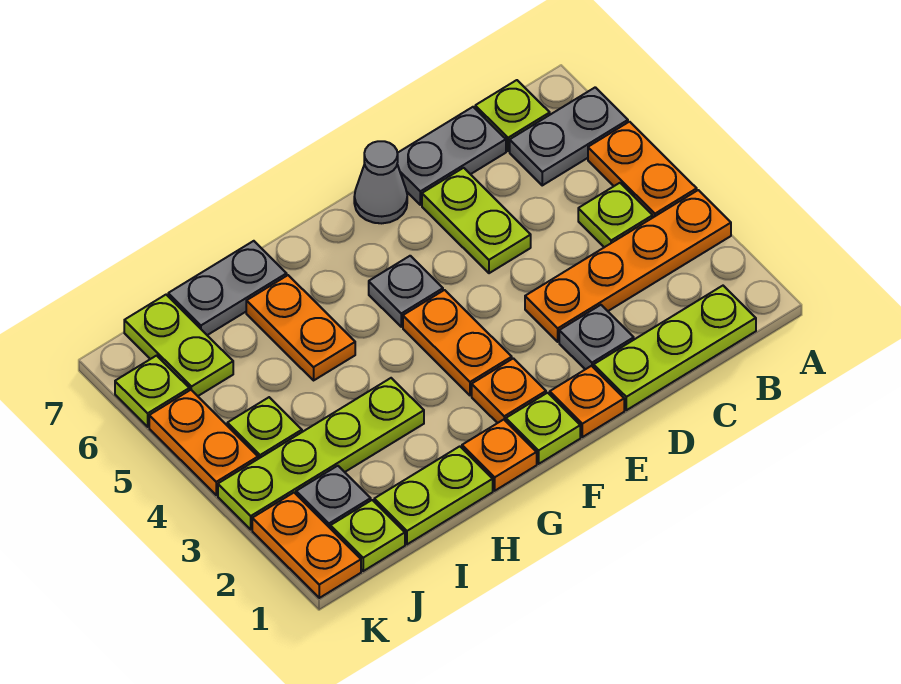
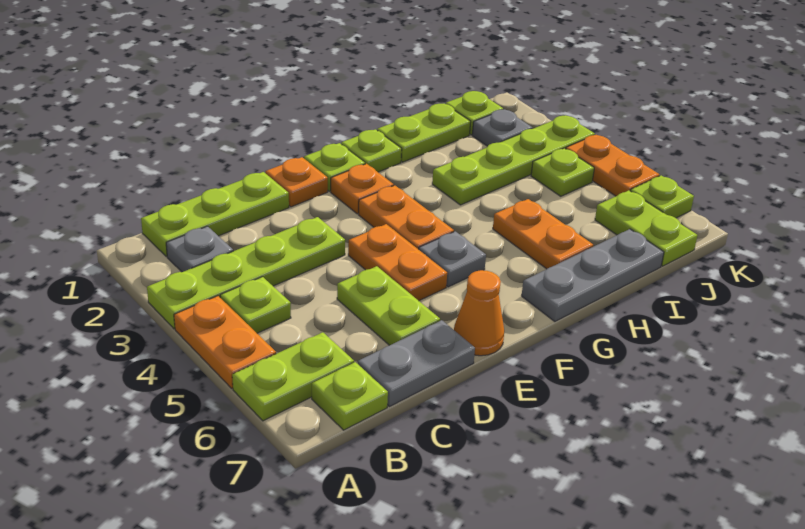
orange 1x4 plate [525,190,731,342] -> lime 1x4 plate [147,217,345,329]
grey 1x2 plate [510,87,628,185] -> lime 1x2 plate [232,332,354,421]
grey 1x1 plate [559,305,634,369] -> grey 1x1 plate moved to [166,226,233,272]
grey 1x1 cone [354,141,407,223] -> orange 1x1 cone [454,270,504,356]
orange 1x1 plate [462,420,537,491] -> lime 1x1 plate [341,129,402,172]
grey 1x2 plate [168,241,287,335] -> grey 1x3 plate [522,229,664,322]
orange 1x2 plate [252,493,361,598] -> orange 1x2 plate moved to [348,224,447,301]

